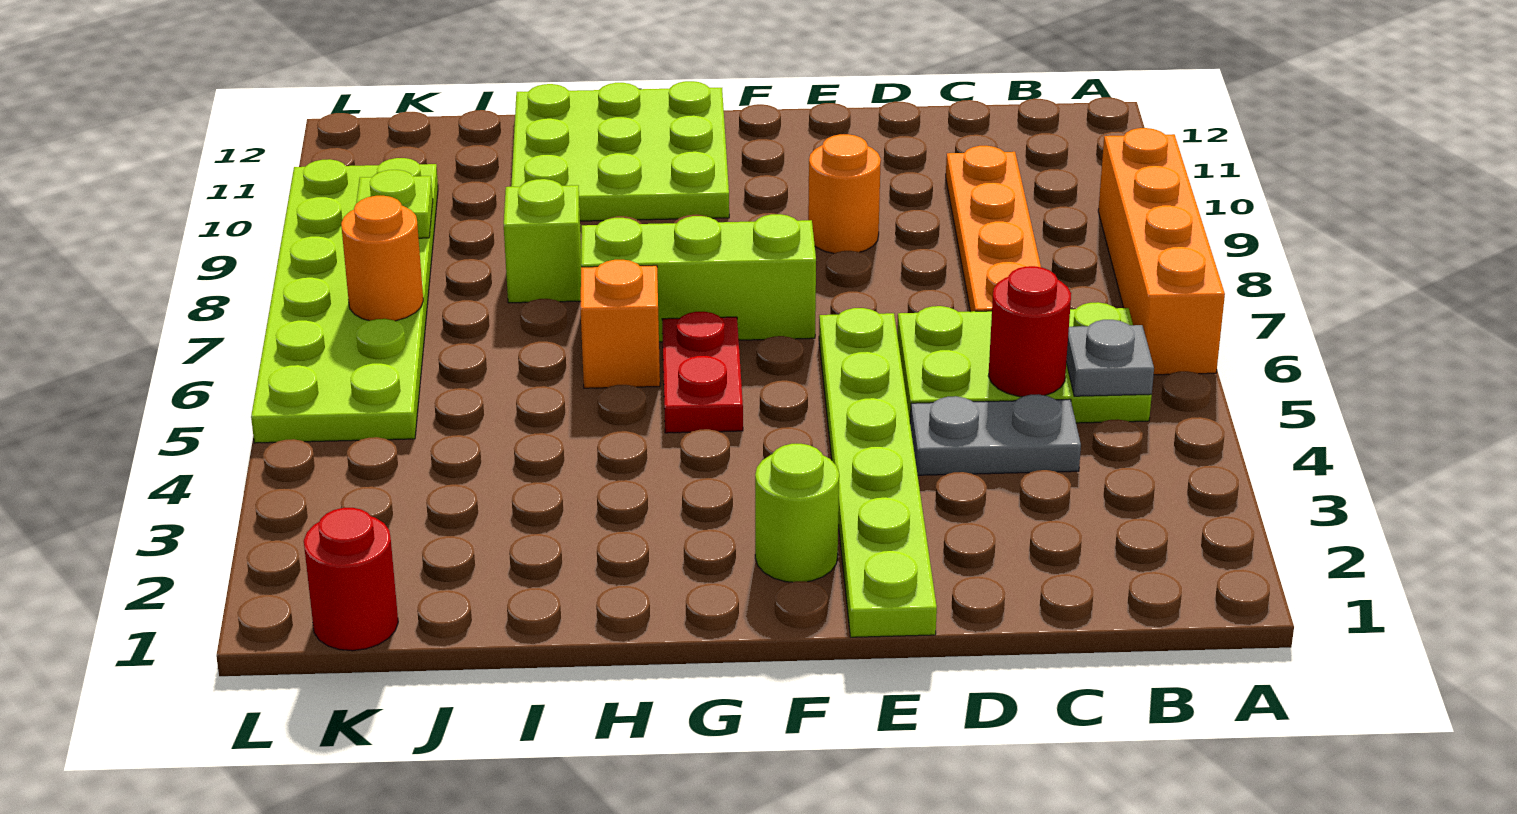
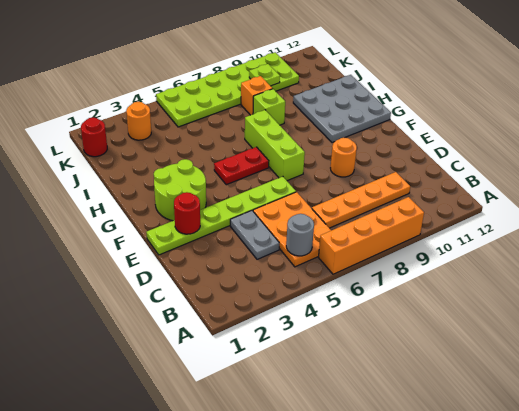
lime 2x3 plate [897,302,1152,423] -> orange 2x3 plate [253,192,331,267]
grey 1x1 plate [1066,320,1154,396] -> grey 1x1 round brick [286,214,314,256]
red 1x1 round brick [988,266,1071,397] -> red 1x1 round brick moved to [174,192,200,234]
lime 1x1 round brick [755,444,839,582] -> lime 2x2 round brick [154,159,206,221]
lime 3x3 plate [511,81,729,221] -> grey 3x3 plate [293,75,391,142]
orange 1x1 brick [581,260,660,388] -> orange 1x1 brick moved to [241,76,273,115]
orange 1x1 round brick [341,196,423,321] -> orange 1x1 round brick moved to [126,102,151,140]

